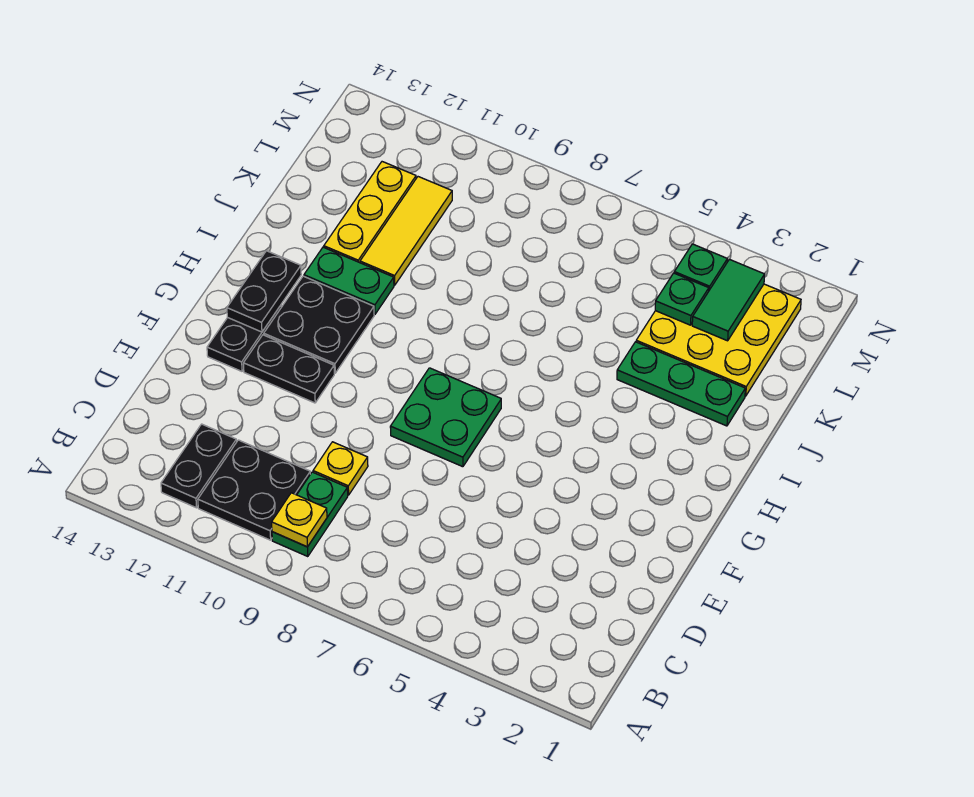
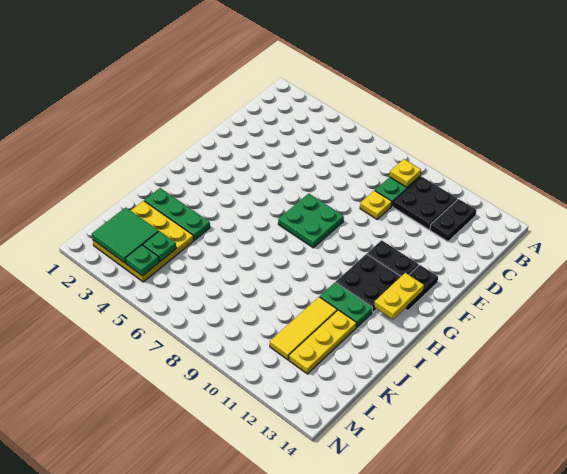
black 1x2 plate [227,251,301,332] -> yellow 1x2 plate [374,273,424,319]
green 1x2 tile [692,259,765,341] -> green 2x2 tile [92,207,159,263]

